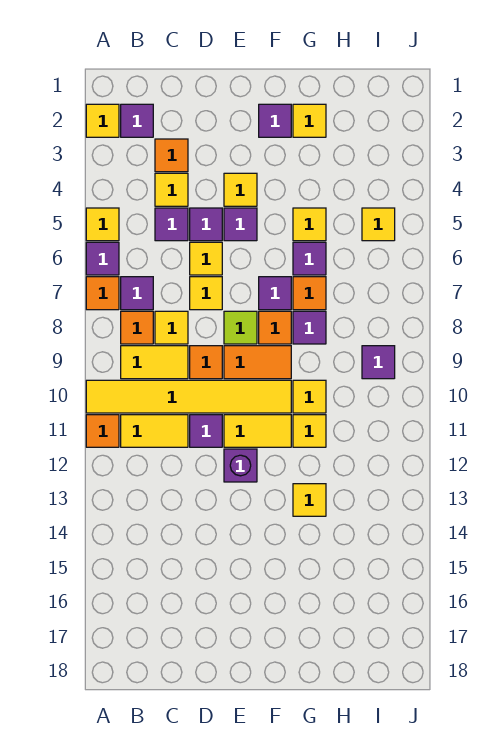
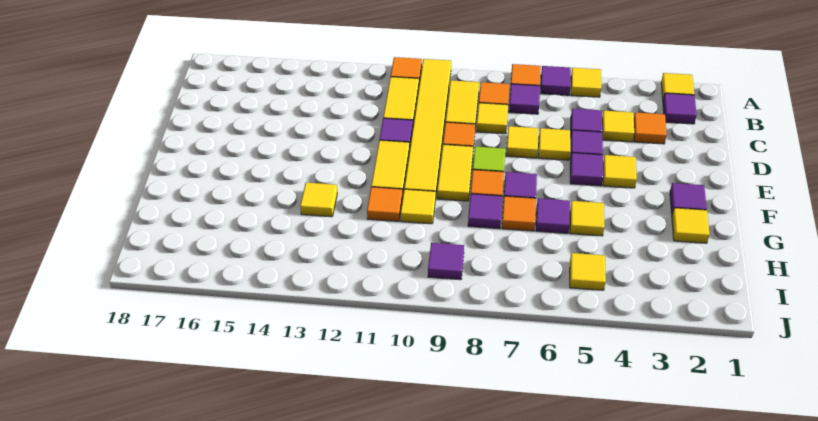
orange 1x2 tile [224,346,291,379] -> yellow 1x2 tile [437,144,473,201]
purple 1x1 brick [224,449,257,482] -> none
yellow 1x1 tile [293,415,326,447] -> orange 1x1 tile [367,187,403,221]

